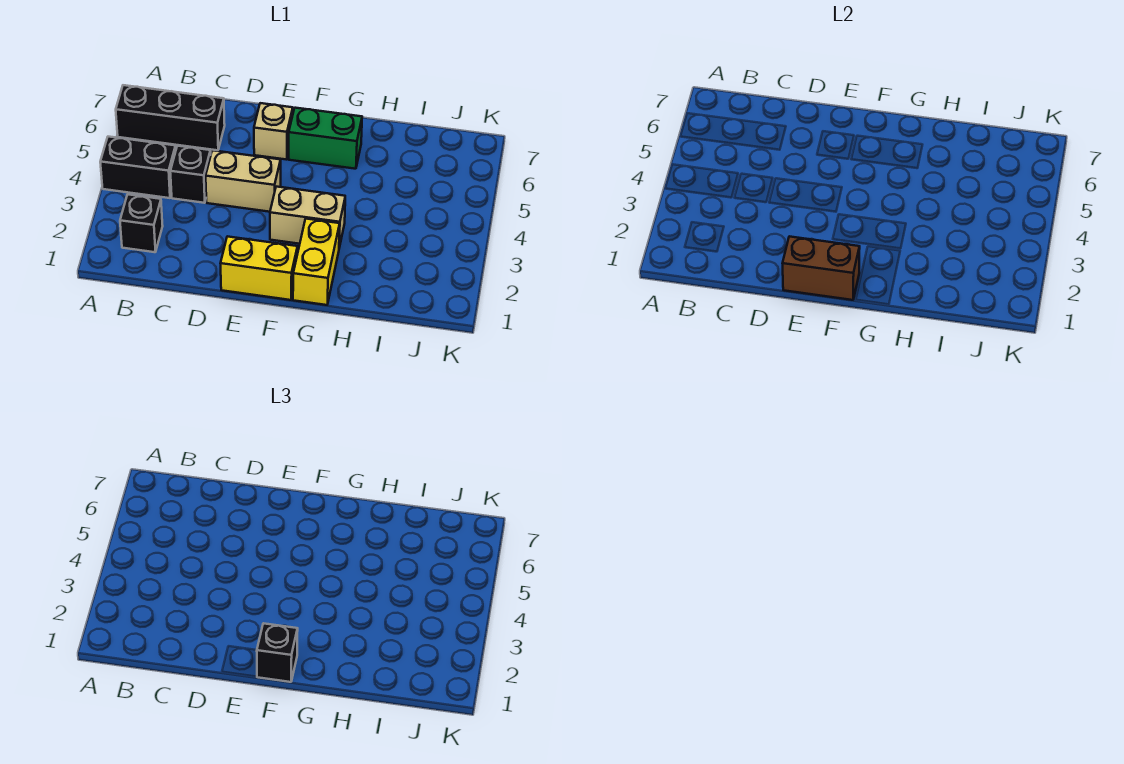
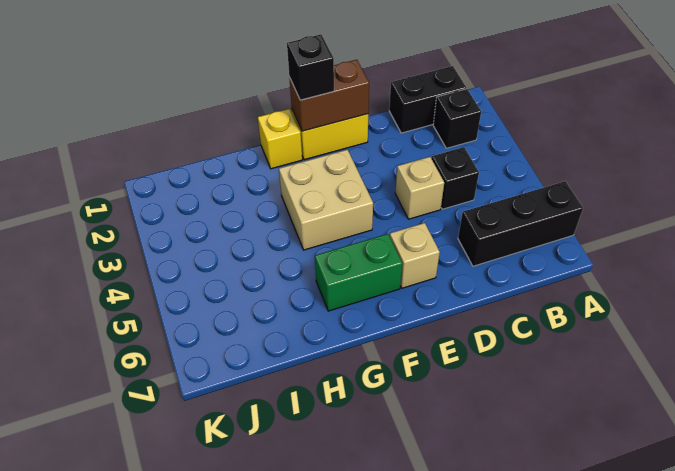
black 1x2 brick [100,137,176,198] -> black 1x2 brick moved to [389,66,466,133]
tan 1x2 brick [206,150,281,212] -> tan 1x1 brick [395,157,444,219]
tan 1x2 brick [270,187,345,248] -> tan 2x2 brick [279,150,373,250]
yellow 1x2 brick [293,219,340,305] -> yellow 1x1 brick [258,109,302,169]

